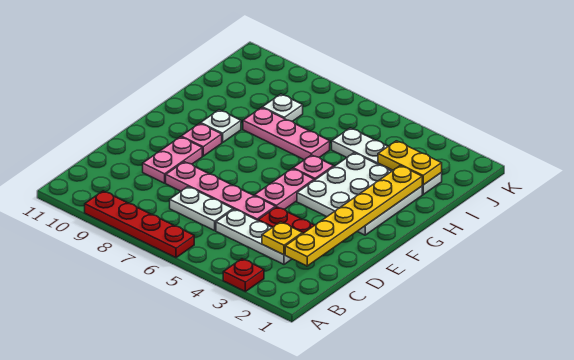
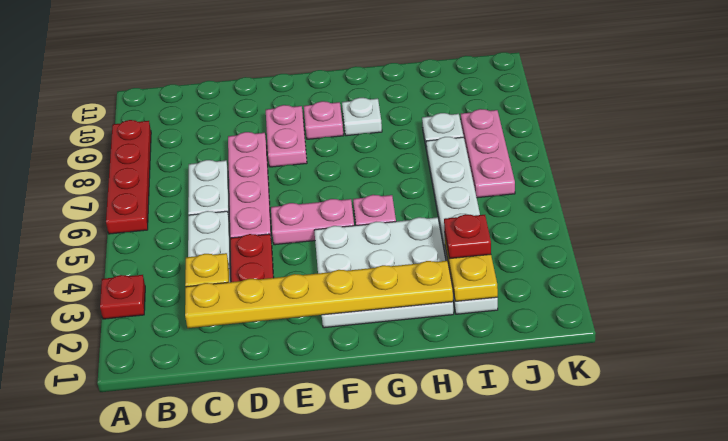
pink 1x2 plate [143,137,202,183] -> pink 1x2 plate turned to [266,105,307,167]
pink 1x3 plate [243,108,330,160] -> pink 1x3 plate moved to [461,109,515,198]
white 1x4 plate [332,128,442,195] -> white 1x6 plate [426,137,498,314]
none -> red 1x1 plate [444,214,491,259]

